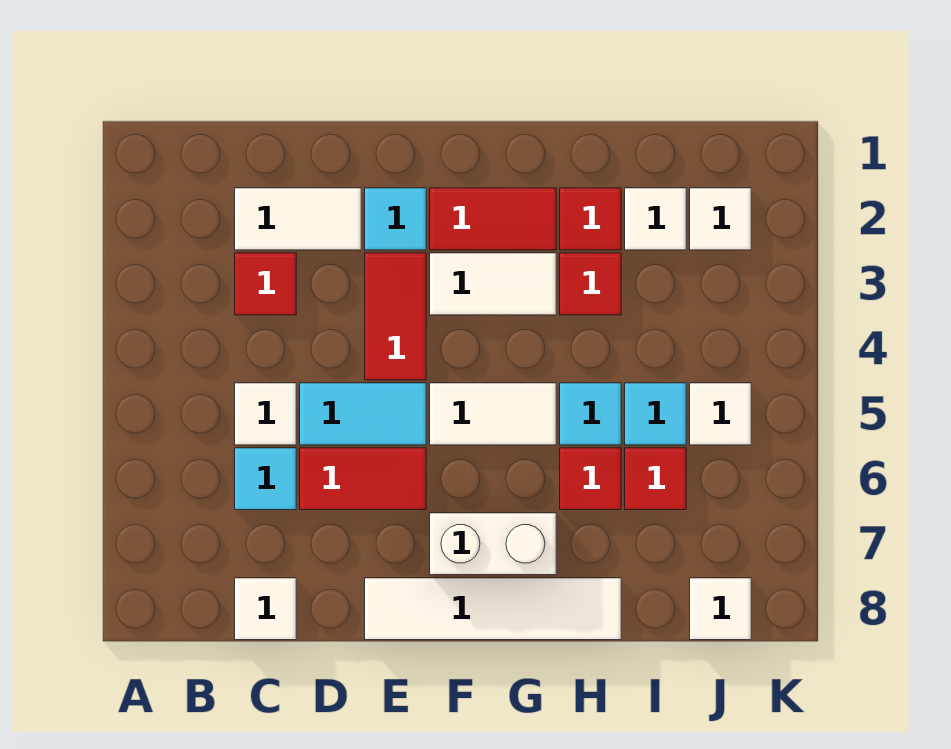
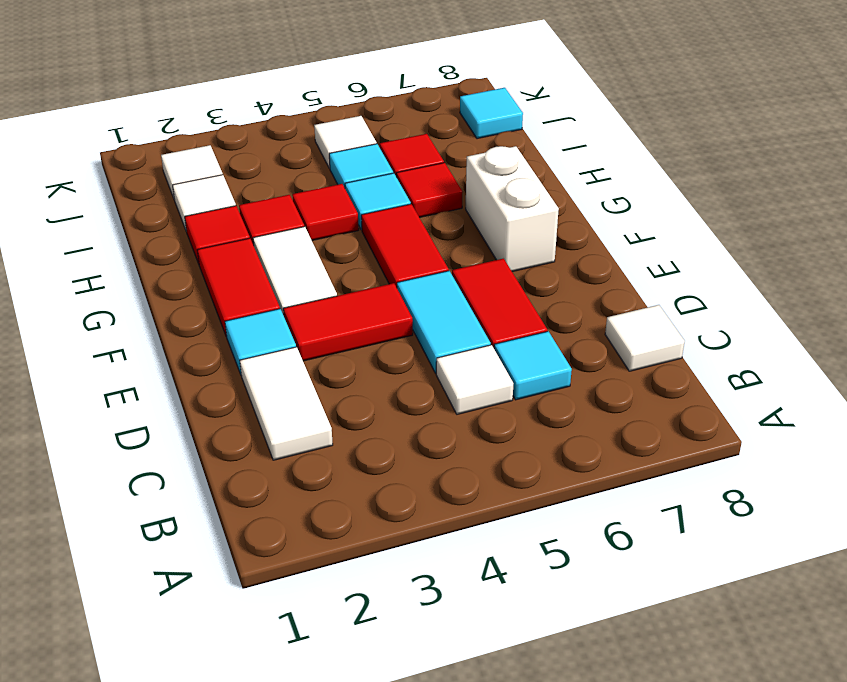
red 1x1 tile [235,253,296,315] -> red 1x1 tile moved to [292,184,359,241]
white 1x4 tile [365,578,621,640] -> none
white 1x2 tile [430,383,556,445] -> red 1x2 tile [361,204,449,287]
white 1x1 tile [690,578,751,640] -> cyan 1x1 tile [460,88,523,139]

